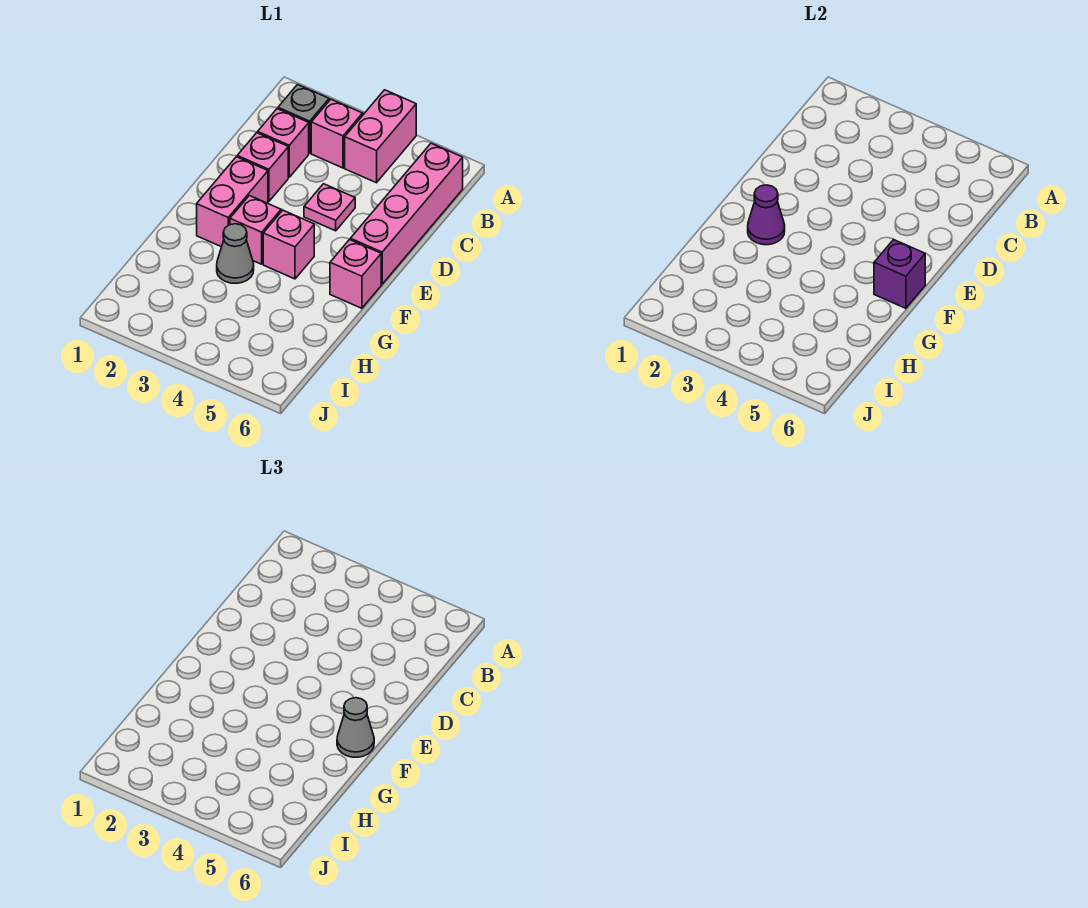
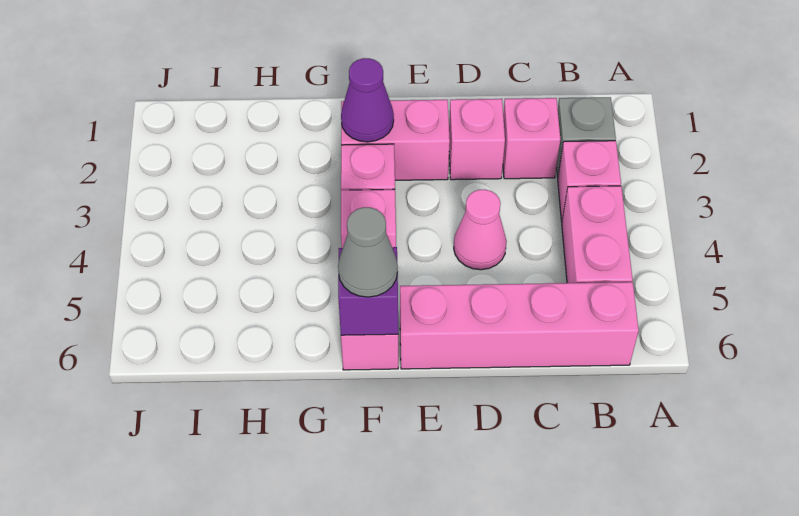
pink 1x2 brick [345,90,416,183] -> pink 1x2 brick turned to [562,186,633,283]
pink 1x1 plate [304,184,355,231] -> pink 1x1 cone [454,189,507,270]
grey 1x1 cone [217,224,254,283] -> none

